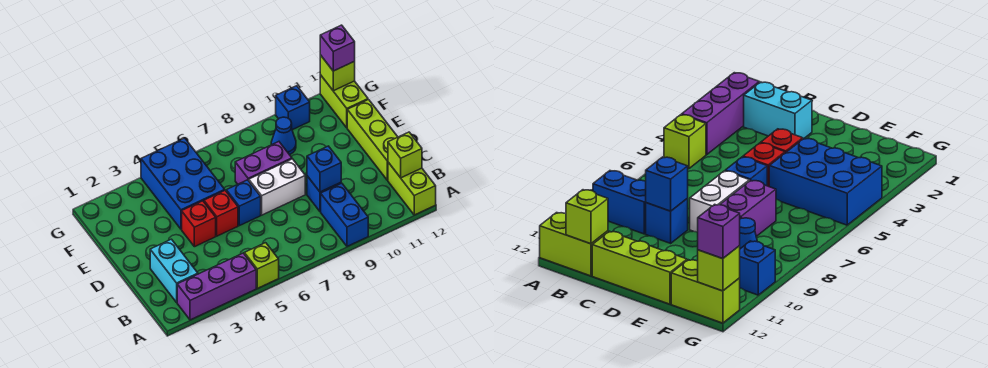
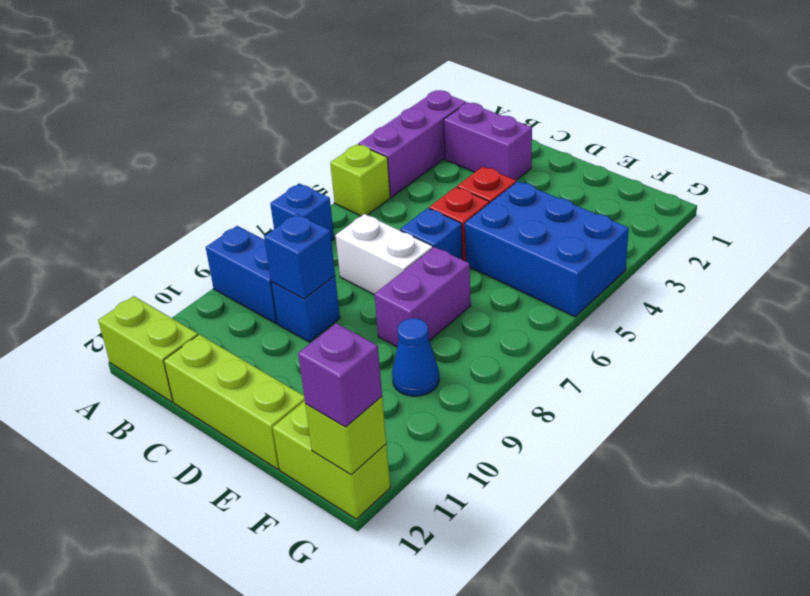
cyan 1x2 brick [150,239,198,302] -> purple 1x2 brick [444,102,532,180]
lime 1x1 brick [388,132,422,178] -> none
white 1x2 brick [249,159,305,215] -> white 1x2 brick turned to [336,214,433,294]
blue 1x1 brick [276,86,310,130] -> blue 1x1 brick moved to [270,183,334,241]

